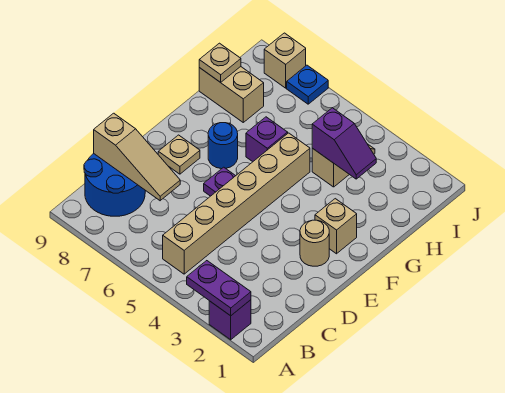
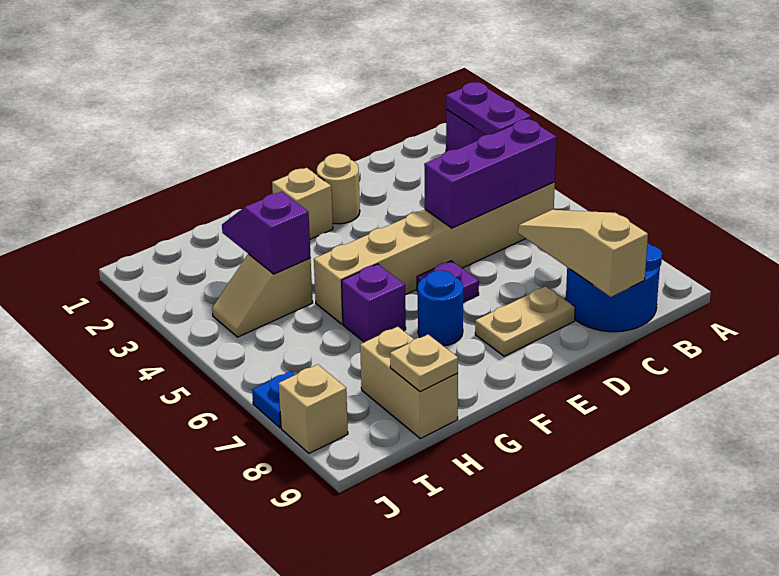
none -> purple 1x3 brick [424,119,557,228]
tan 1x1 plate [158,135,200,174] -> tan 1x2 plate [475,286,575,356]

